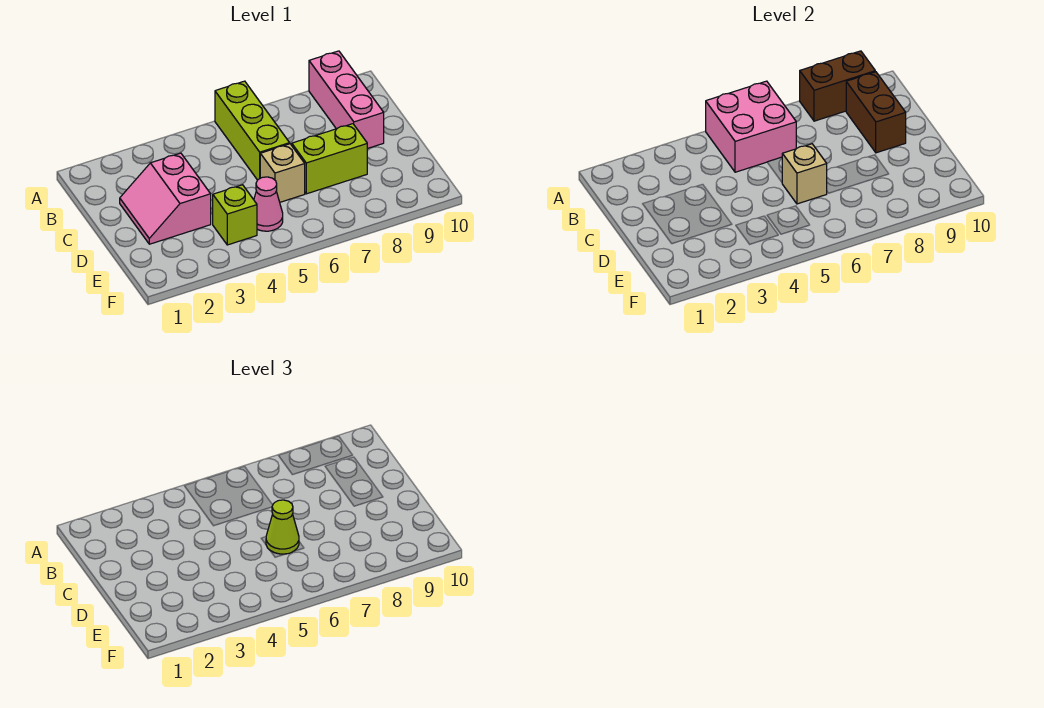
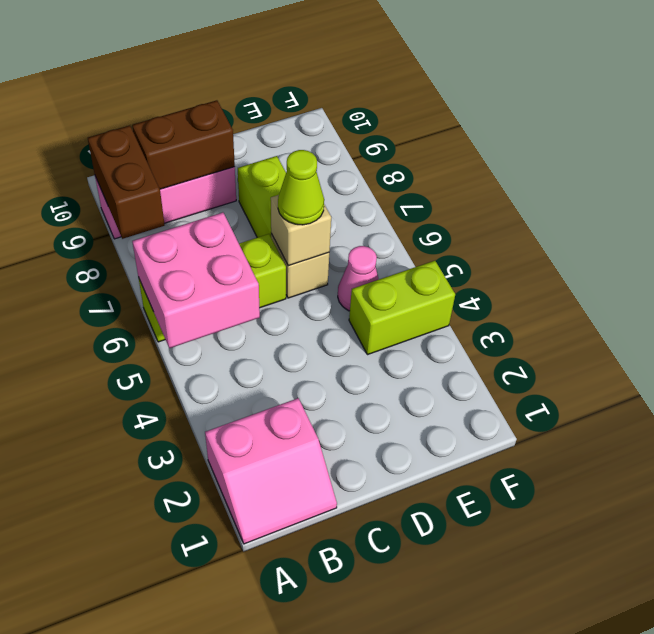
pink 2x2 slope [120,153,211,244] -> pink 2x2 slope moved to [205,398,337,544]
lime 1x1 brick [213,185,257,245] -> lime 1x2 brick [349,261,455,355]

